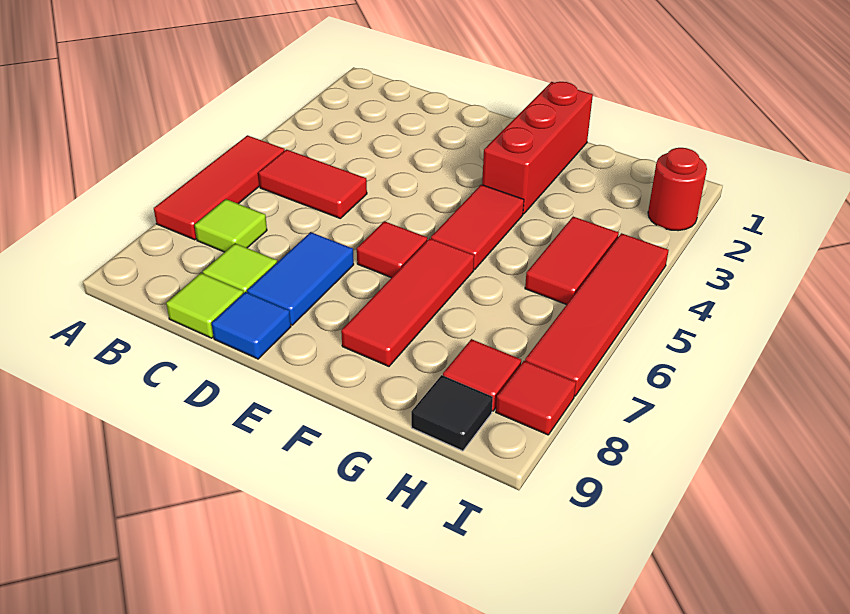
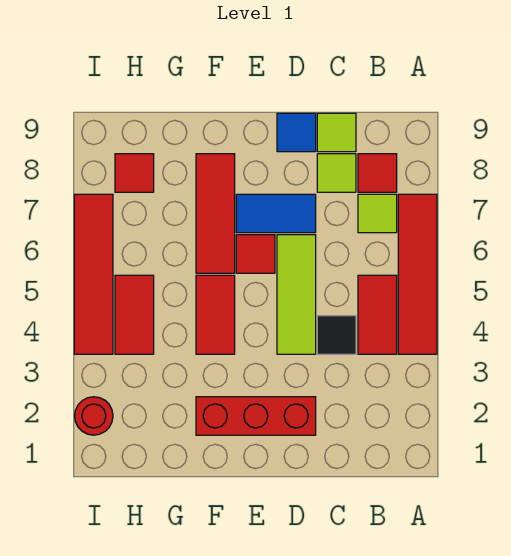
red 1x3 tile [154,135,285,240] -> red 1x4 tile [398,194,437,354]
red 1x2 tile [258,150,367,218] -> red 1x2 tile turned to [358,275,397,354]
none -> lime 1x3 tile [277,235,316,354]
blue 1x2 tile [247,232,354,325] -> blue 1x2 tile turned to [236,194,316,233]
red 1x3 brick [482,82,593,214] -> red 1x3 brick turned to [196,397,316,435]
black 1x1 tile [411,375,493,451] -> black 1x1 tile moved to [317,316,356,354]
red 1x1 tile [496,361,576,435] -> red 1x1 tile moved to [358,154,397,192]

